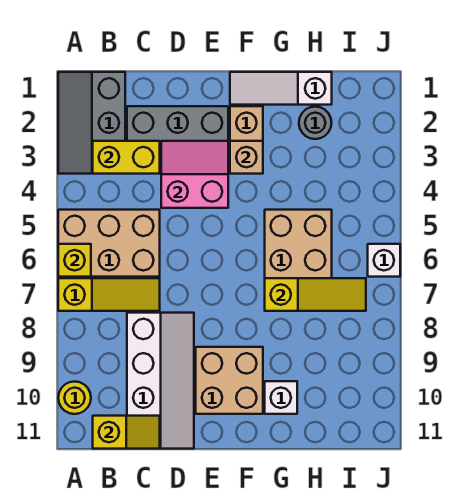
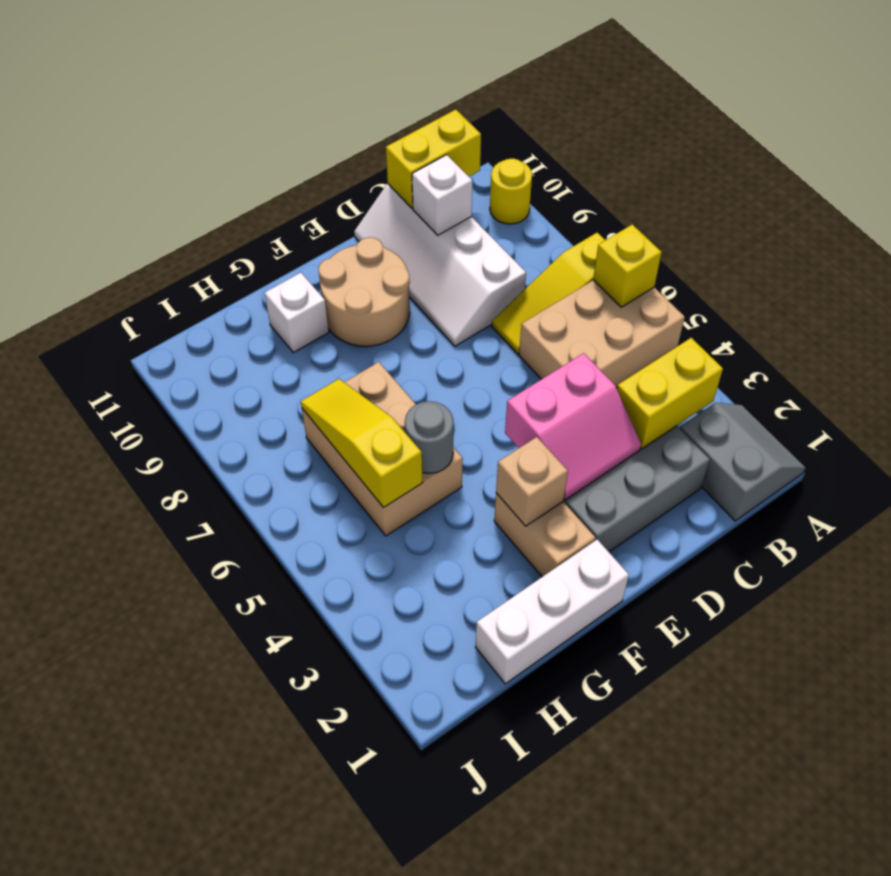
grey 2x3 slope [58,72,125,174] -> grey 2x2 slope [680,403,805,521]
yellow 1x2 slope [93,416,160,449] -> yellow 1x2 brick [386,110,481,208]
tan 2x2 brick [196,347,263,414] -> tan 2x2 round brick [318,237,410,346]
white 1x3 slope [230,72,332,105] -> white 1x3 brick [475,540,629,684]
yellow 1x3 slope [265,278,366,311] -> yellow 1x3 slope turned to [301,379,423,508]
grey 1x1 round brick [299,107,332,139] -> grey 1x1 round brick moved to [405,401,453,473]
white 1x1 brick [368,244,400,277] -> white 1x1 brick moved to [412,155,472,235]

